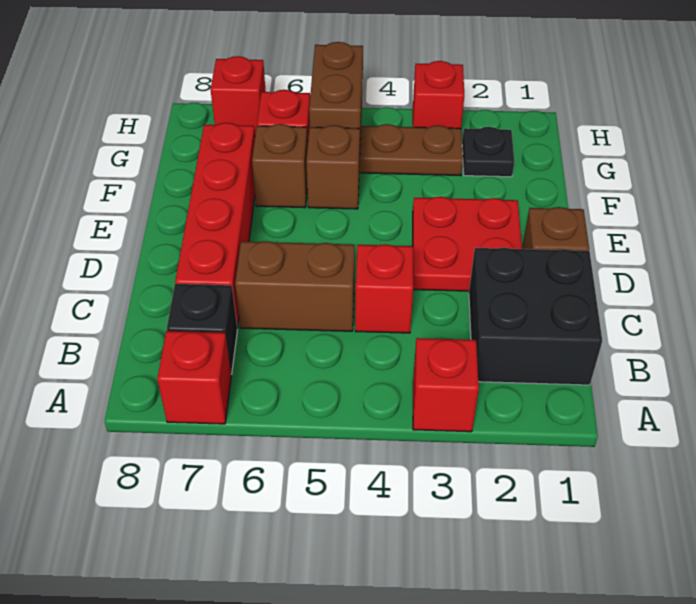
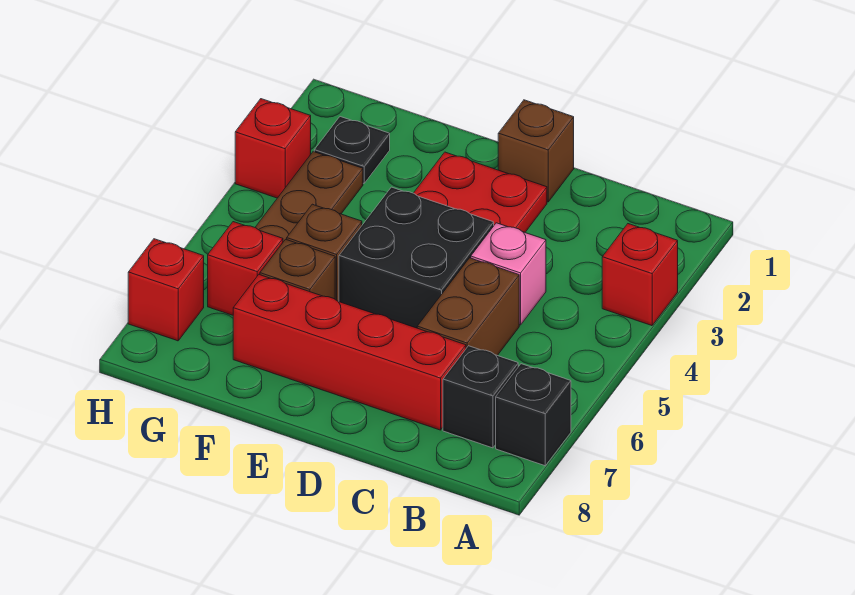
red 1x1 brick [157,331,231,424] -> black 1x1 brick [496,364,571,466]
black 2x2 brick [469,248,602,385] -> black 2x2 brick moved to [339,187,494,328]
red 1x1 brick [355,244,413,333] -> pink 1x1 brick [471,223,546,325]
brown 1x2 brick [309,42,363,139] -> none

